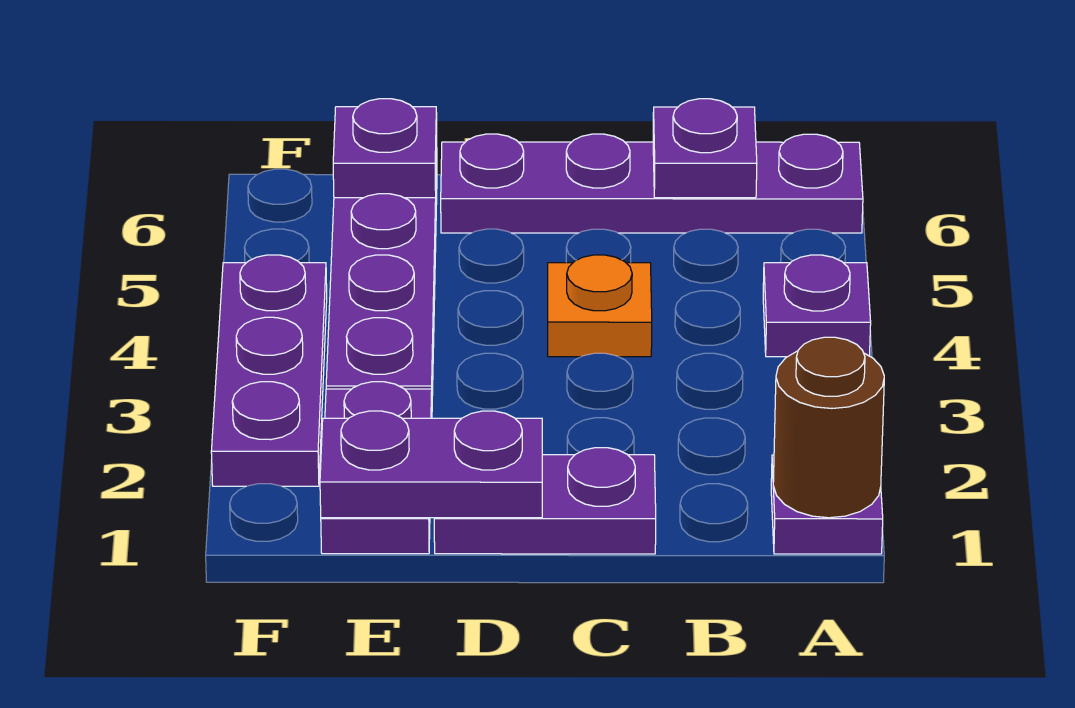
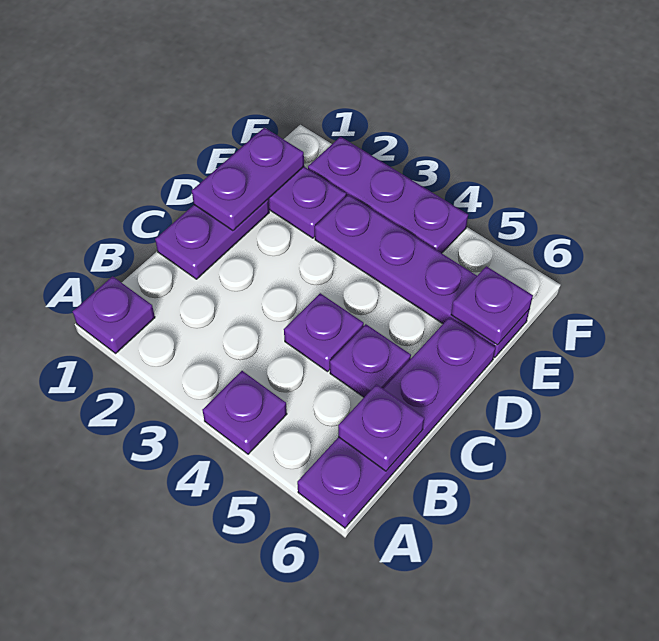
brown 1x1 round brick [773,337,884,518] -> none
orange 1x1 plate [548,255,652,357] -> purple 1x1 plate [284,293,364,372]
none -> purple 1x1 plate [330,324,411,397]

